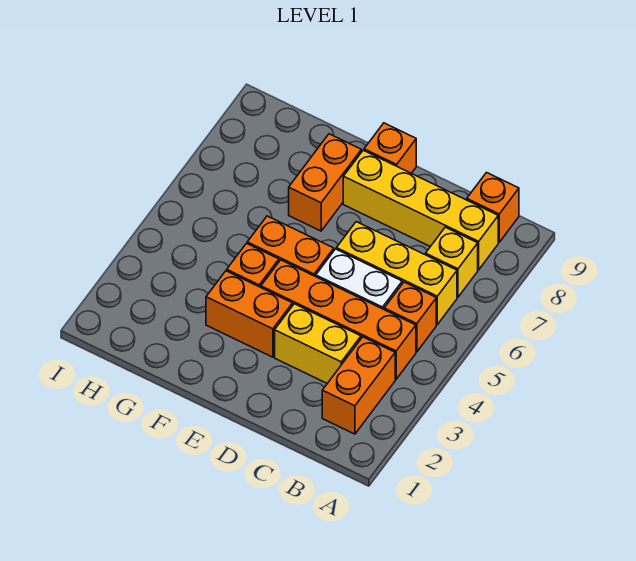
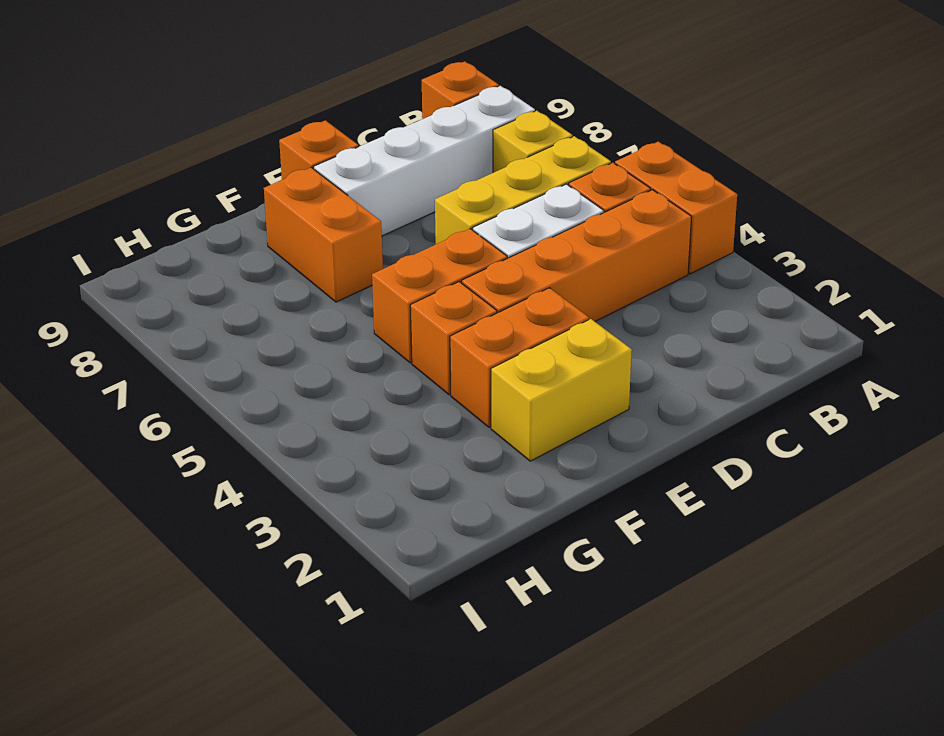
orange 1x2 brick [322,337,395,434] -> orange 1x2 brick moved to [615,142,737,274]
yellow 1x4 brick [343,150,498,270] -> white 1x4 brick [314,86,535,236]
yellow 1x2 brick [275,304,361,383] -> yellow 1x2 brick moved to [491,319,632,461]

